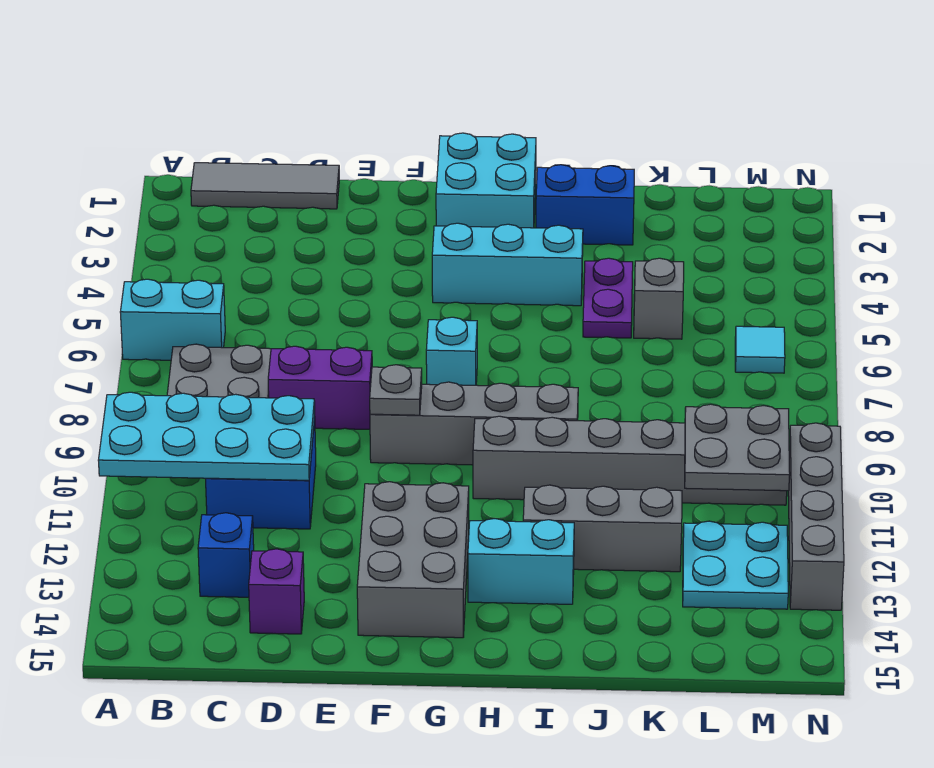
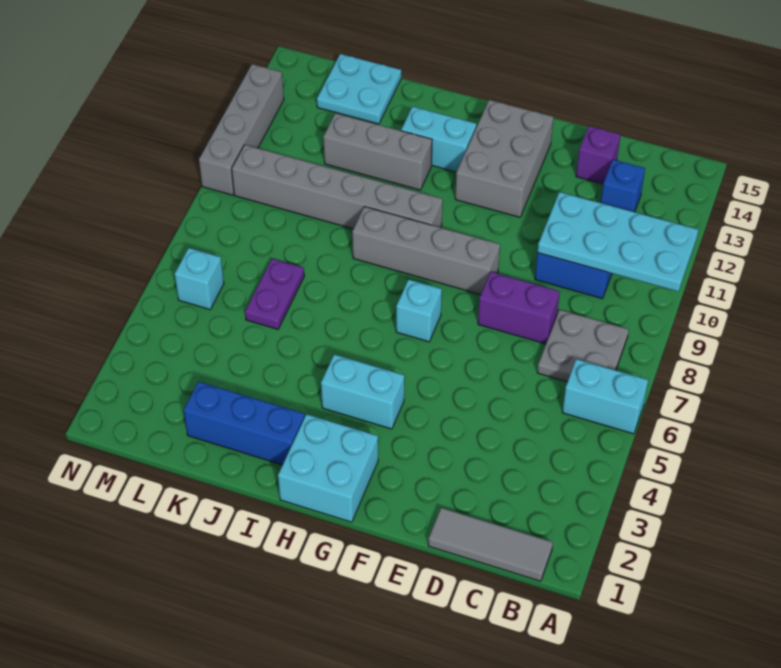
grey 1x1 plate [370,365,422,415] -> none
cyan 1x3 brick [432,223,583,306] -> cyan 1x2 brick [321,354,404,429]
blue 1x2 brick [536,165,634,245] -> blue 1x3 brick [184,382,305,465]
purple 1x2 plate [583,258,633,338] -> purple 1x2 plate moved to [245,259,304,329]
grey 1x1 brick [634,258,684,339] -> none
grey 2x2 plate [685,404,790,491] -> none
cyan 2x2 plate [683,521,788,609] -> cyan 2x2 plate moved to [317,54,401,124]
cyan 1x1 tile [735,326,785,373] -> cyan 1x1 brick [175,248,224,309]

